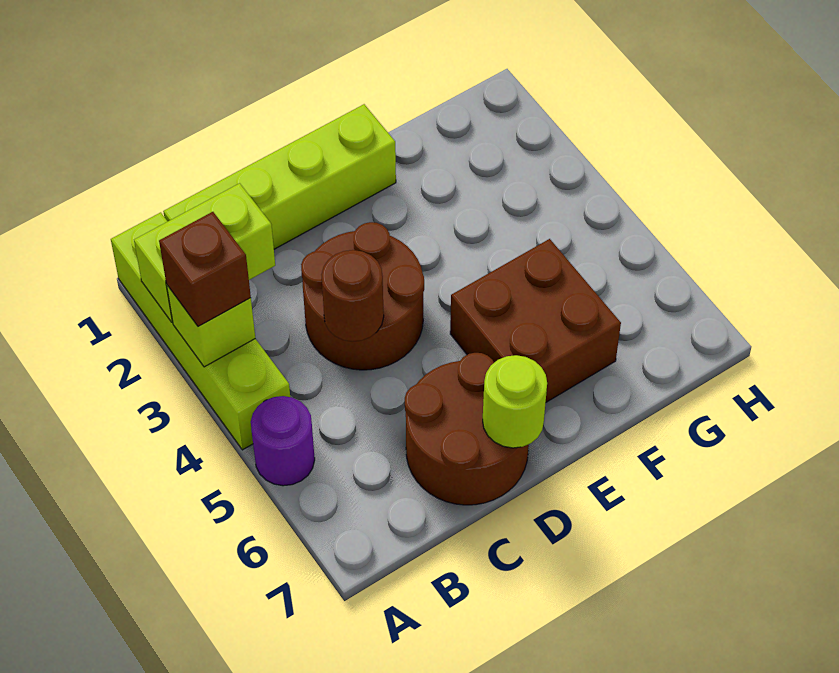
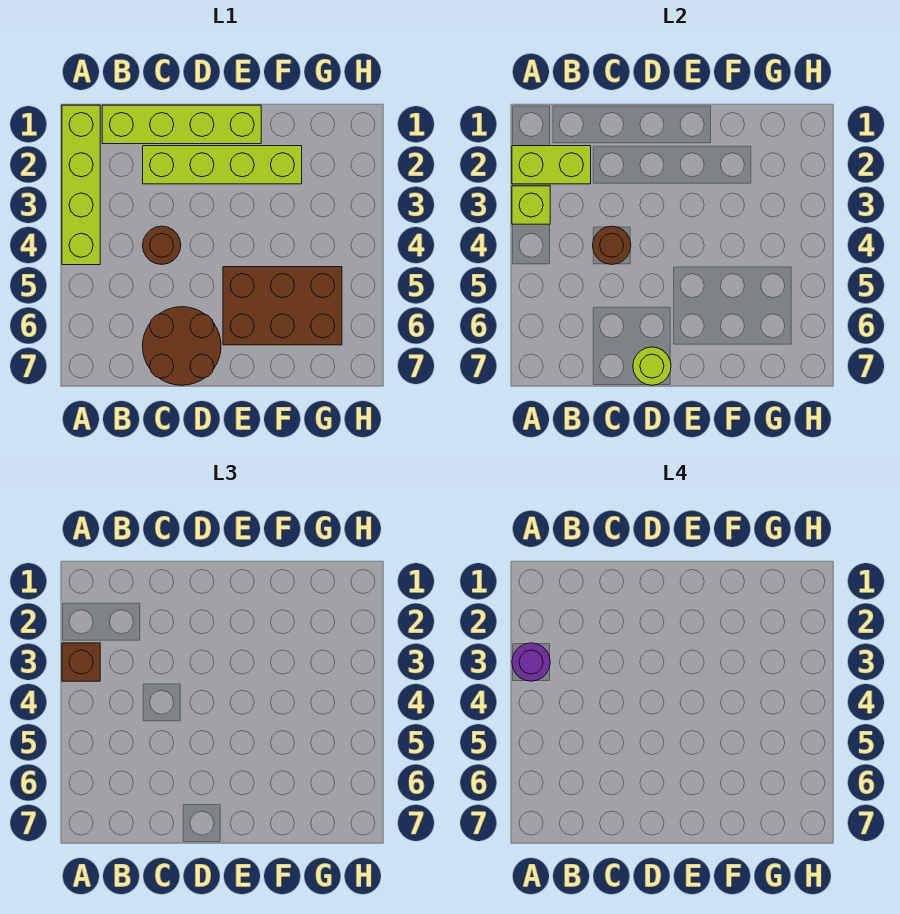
purple 1x1 round brick [251,396,315,486] -> purple 1x1 round brick moved to [512,643,550,681]
none -> lime 1x4 brick [143,146,302,184]
brown 2x2 round brick [301,222,424,370] -> brown 1x1 round brick [143,226,181,265]
brown 2x2 brick [450,239,621,402] -> brown 2x3 brick [223,267,342,345]

